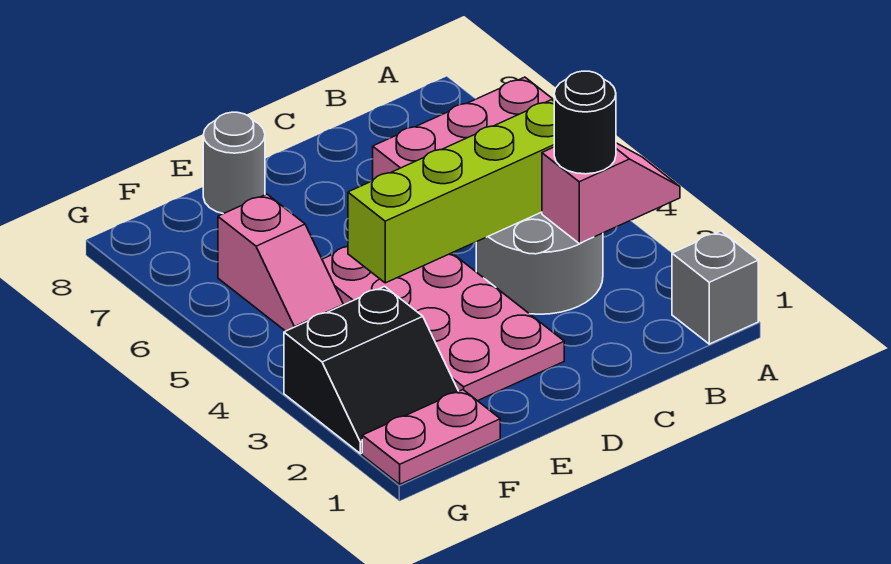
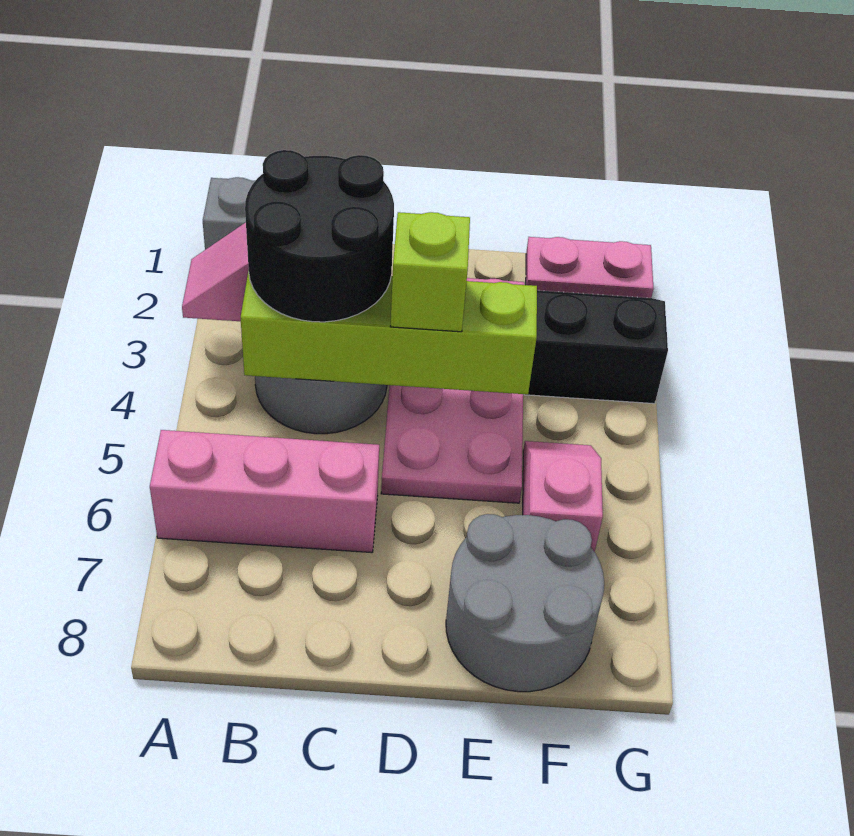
black 1x1 round brick [554,71,616,174] -> black 2x2 round brick [245,150,394,322]
none -> lime 1x1 brick [390,212,470,332]
grey 1x1 round brick [203,112,265,214] -> grey 2x2 round brick [446,514,604,692]

